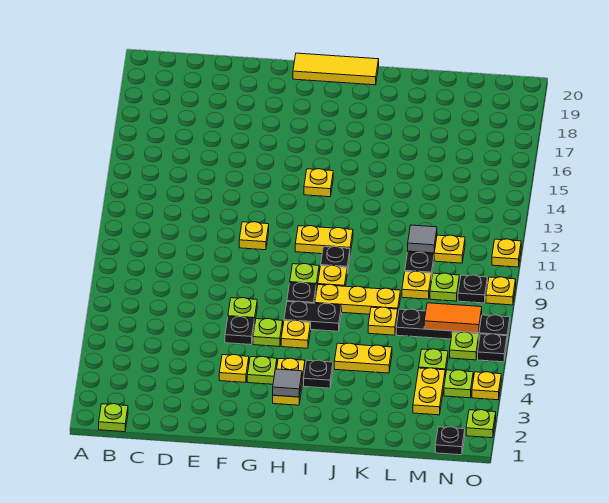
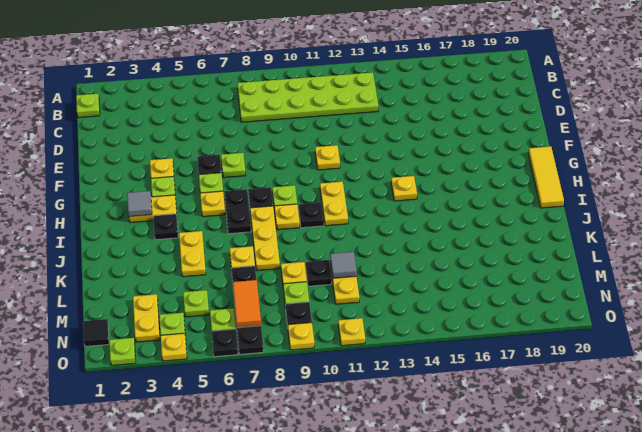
none -> lime 2x6 plate [237,73,378,122]
yellow 1x2 plate [413,368,445,415] -> yellow 1x2 plate turned to [133,294,160,342]
black 1x1 plate [435,427,465,455] -> black 1x1 tile [83,319,109,346]

